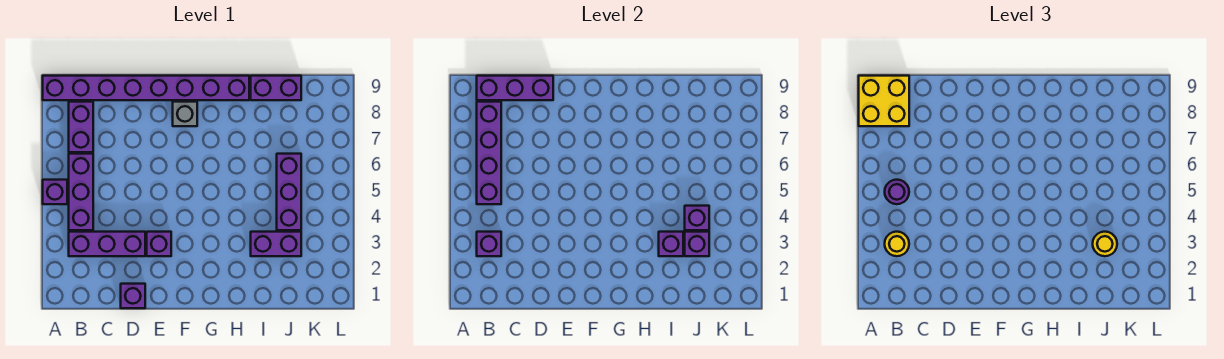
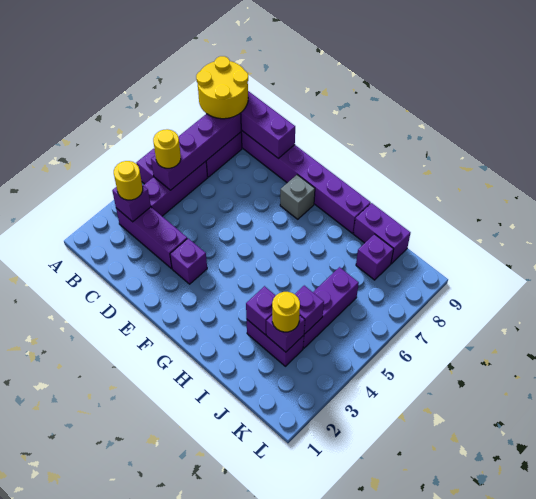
yellow 2x2 brick [859,76,909,126] -> yellow 2x2 round brick [196,56,248,119]
purple 1x1 round brick [885,180,909,204] -> yellow 1x1 round brick [153,129,181,168]
purple 1x1 brick [121,284,145,308] -> purple 1x1 brick moved to [356,234,394,280]

